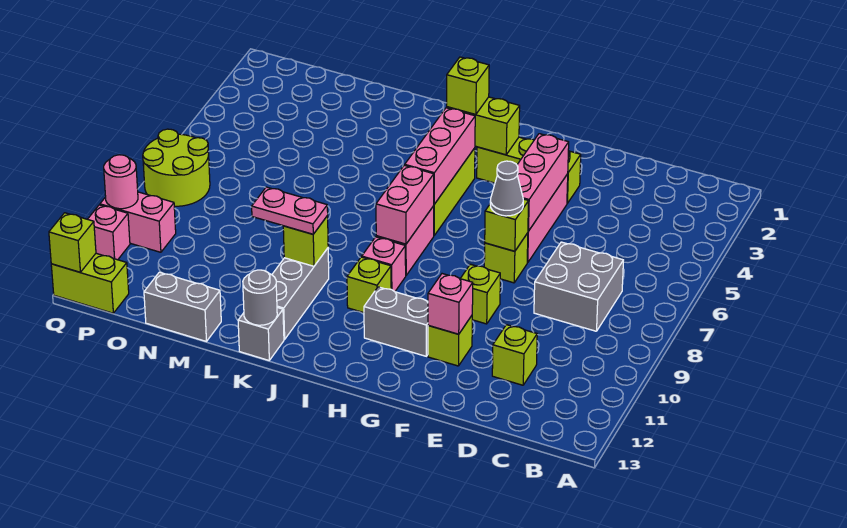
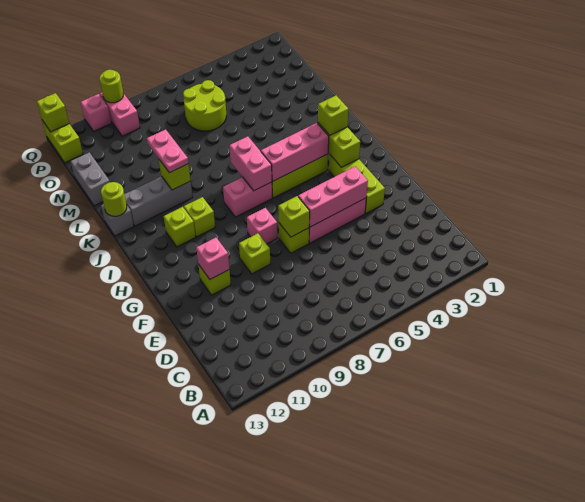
grey 2x2 brick [534,242,623,331] -> none
lime 1x1 brick [492,325,537,385] -> lime 1x1 brick moved to [164,207,196,247]
grey 1x1 cone [490,161,523,216] -> none
grey 1x2 brick [364,287,428,356] -> none
pink 1x2 brick [376,165,434,244] -> pink 1x2 brick turned to [230,136,272,191]
pink 1x1 brick [362,237,406,291] -> pink 1x1 brick moved to [247,208,277,244]
grey 1x1 round brick [243,270,277,325] -> lime 1x1 round brick [101,182,127,216]
lime 2x2 round brick [143,129,210,206] -> lime 2x2 round brick moved to [183,80,226,131]
pink 1x1 round brick [104,155,138,209] -> lime 1x1 round brick [100,70,123,103]

